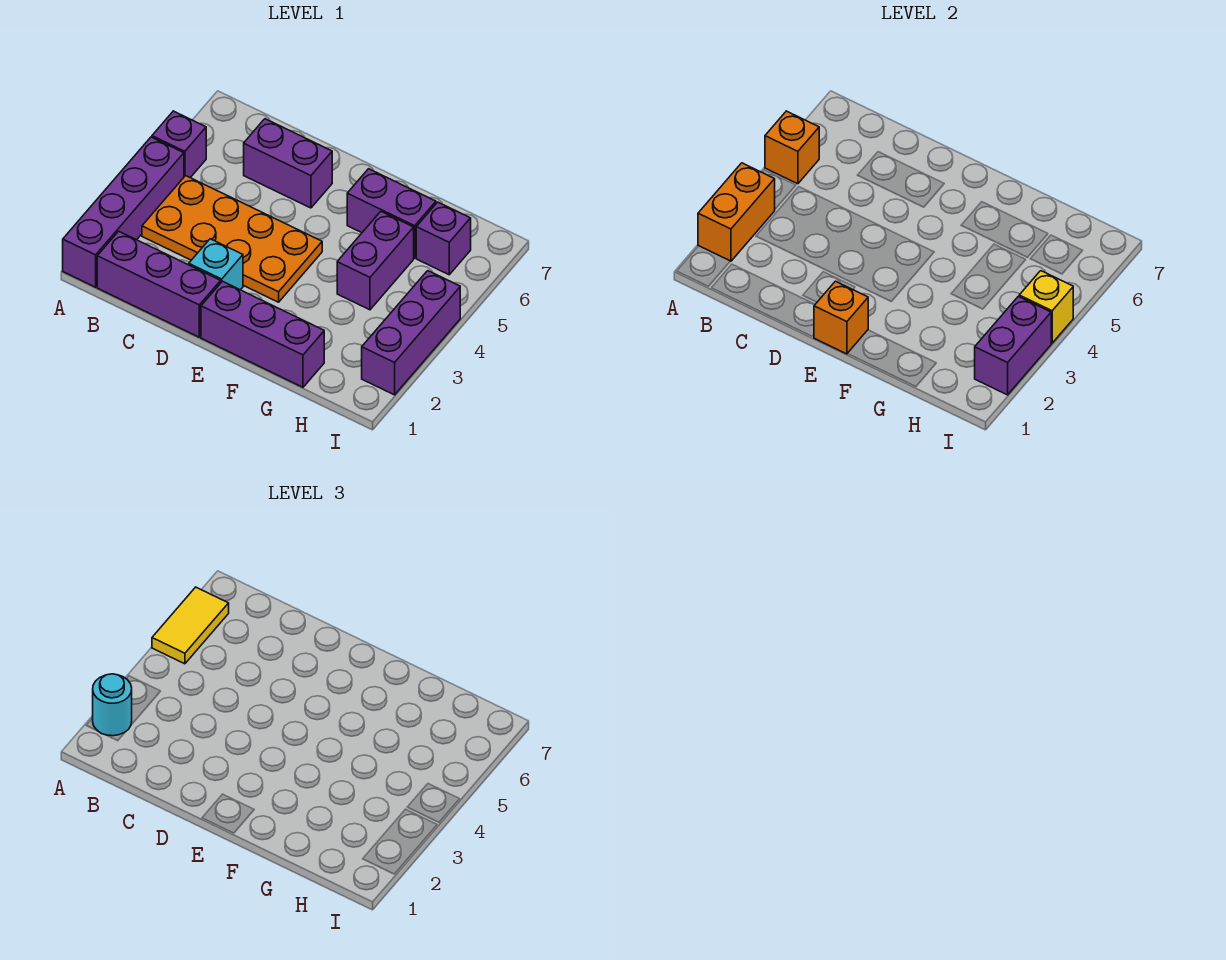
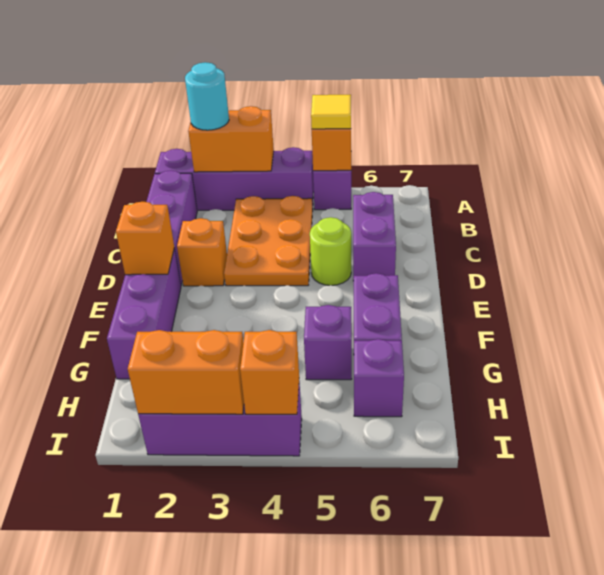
yellow 1x2 tile [152,587,229,664] -> yellow 1x1 tile [311,95,351,129]
orange 2x4 plate [142,176,322,302] -> orange 2x3 plate [224,196,313,286]
cyan 1x1 brick [189,239,243,290] -> orange 1x1 brick [177,218,227,286]
none -> lime 1x1 round brick [310,217,351,285]
purple 1x2 brick [337,212,414,310] -> purple 1x1 brick [304,305,352,380]
purple 1x2 brick [975,296,1051,395] -> orange 1x2 brick [128,330,244,414]
yellow 1x1 brick [1019,271,1073,343] -> orange 1x1 brick [240,330,299,414]

